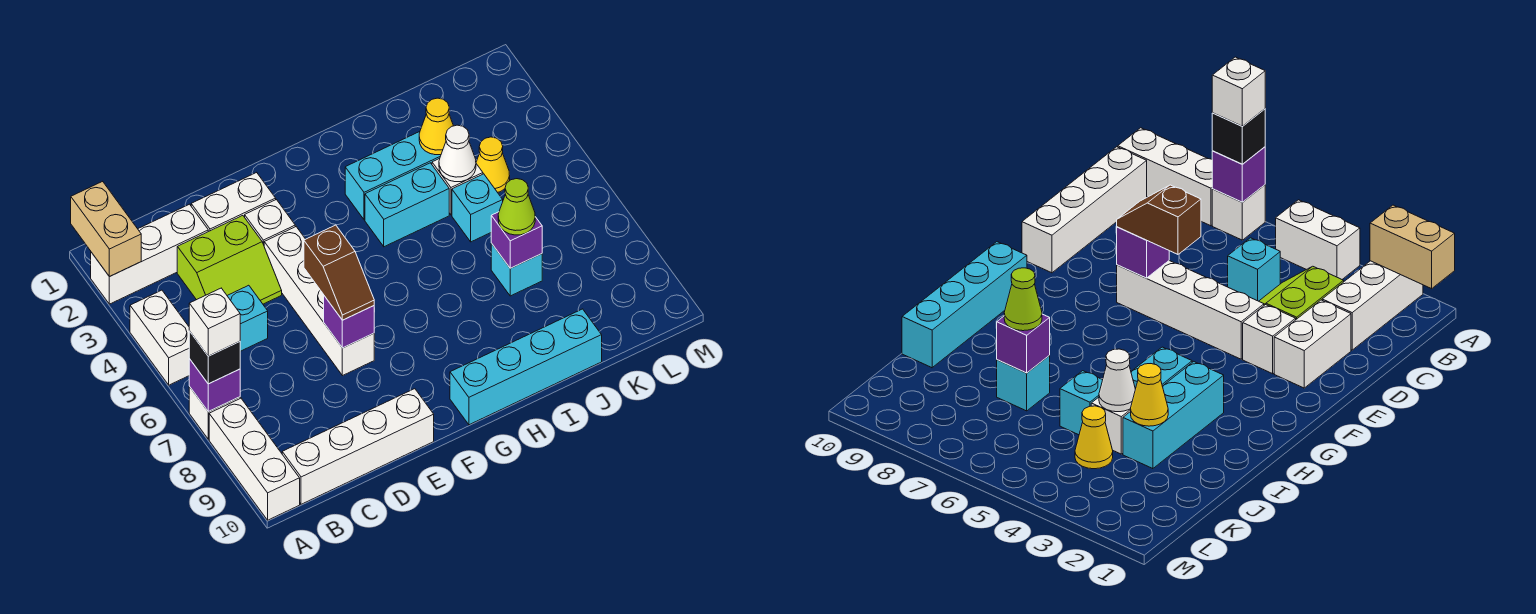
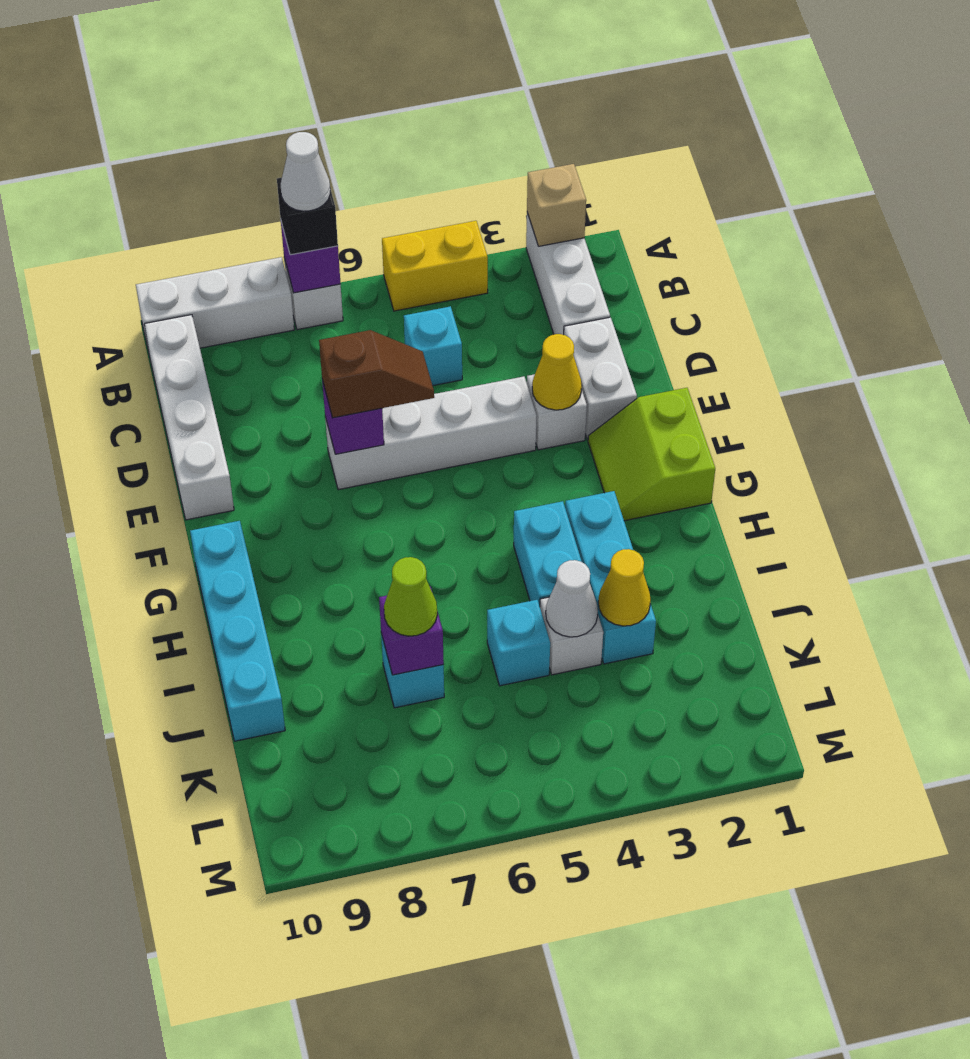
tan 1x2 brick [71,181,141,277] -> tan 1x1 brick [527,164,586,247]
white 1x2 brick [130,290,190,385] -> yellow 1x2 brick [382,221,488,311]
white 1x1 brick [189,288,240,356] -> white 1x1 cone [281,132,330,211]
lime 2x2 slope [177,216,282,304] -> lime 2x2 slope moved to [588,388,715,521]
brown 1x2 slope [304,225,374,320] -> brown 1x2 slope turned to [319,330,434,418]
yellow 1x1 cone [476,137,510,192] -> yellow 1x1 cone moved to [532,334,582,410]

